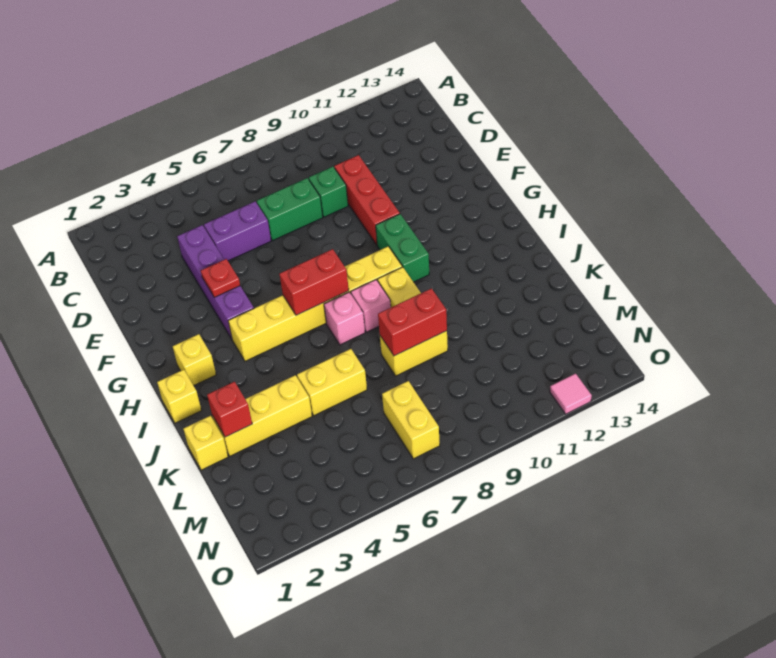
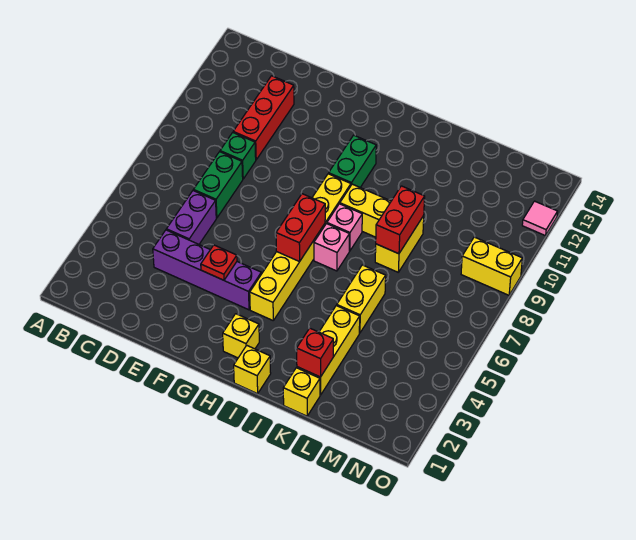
red 1x3 brick [334,155,400,245] -> red 1x3 brick turned to [233,76,294,160]
green 1x2 brick [376,214,429,282] -> green 1x2 brick turned to [329,135,376,187]
yellow 1x2 brick [382,381,440,459] -> yellow 1x2 brick moved to [461,237,522,295]

